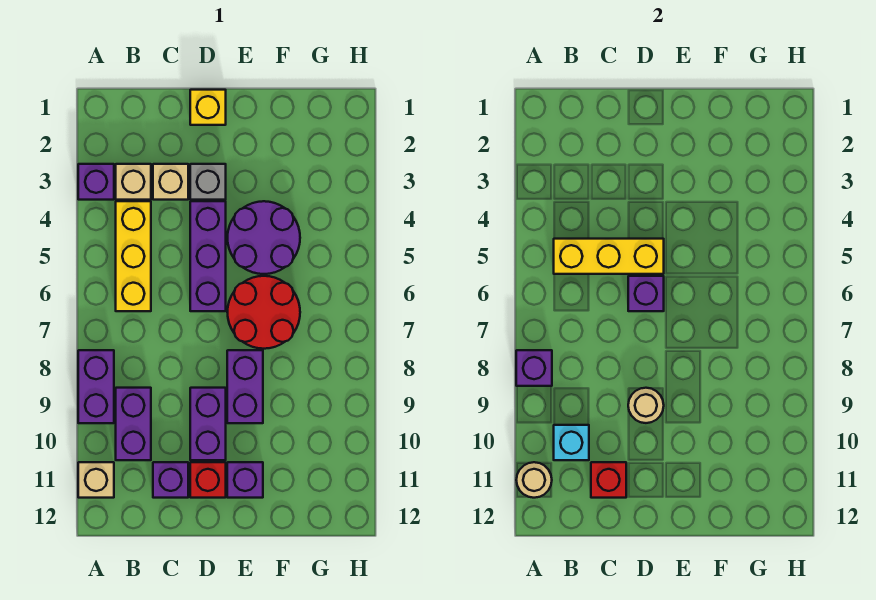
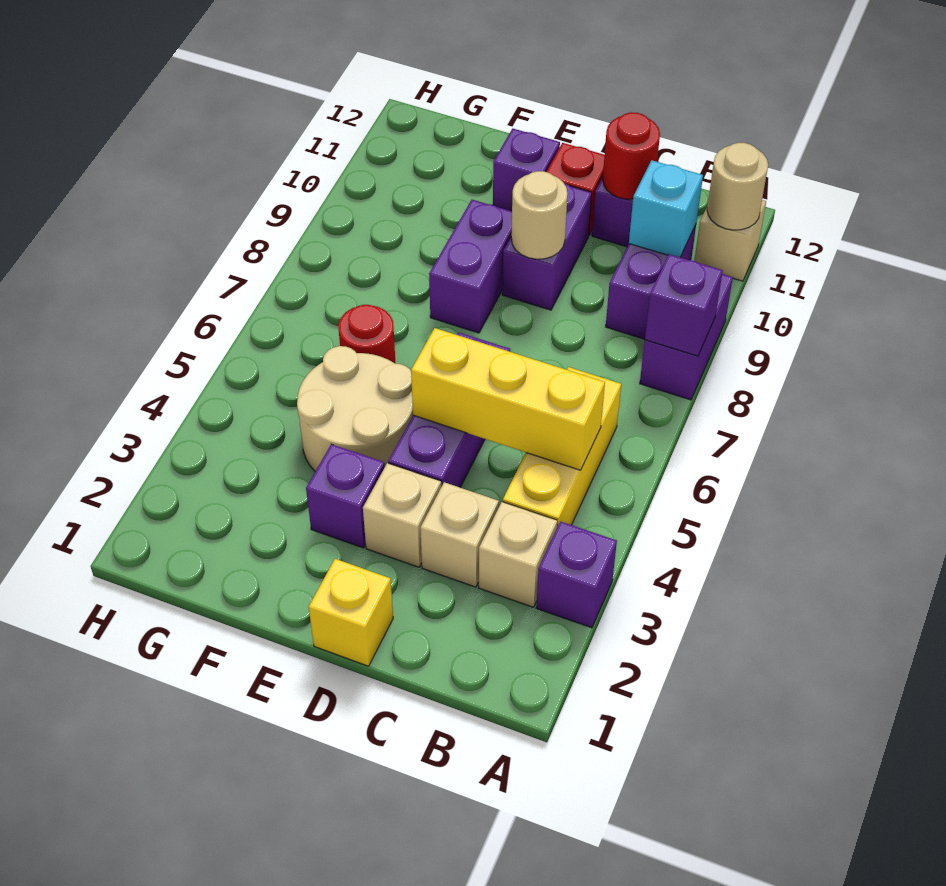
red 1x1 brick [591,462,626,498] -> red 1x1 round brick [603,112,660,199]
grey 1x1 brick [190,164,226,200] -> tan 1x1 brick [363,463,441,567]
purple 1x1 brick [628,276,664,311] -> purple 1x1 brick moved to [306,444,385,548]
purple 2x2 round brick [227,201,300,274] -> tan 2x2 round brick [297,346,413,471]
red 2x2 round brick [227,276,300,349] -> red 1x1 round brick [338,305,395,363]

